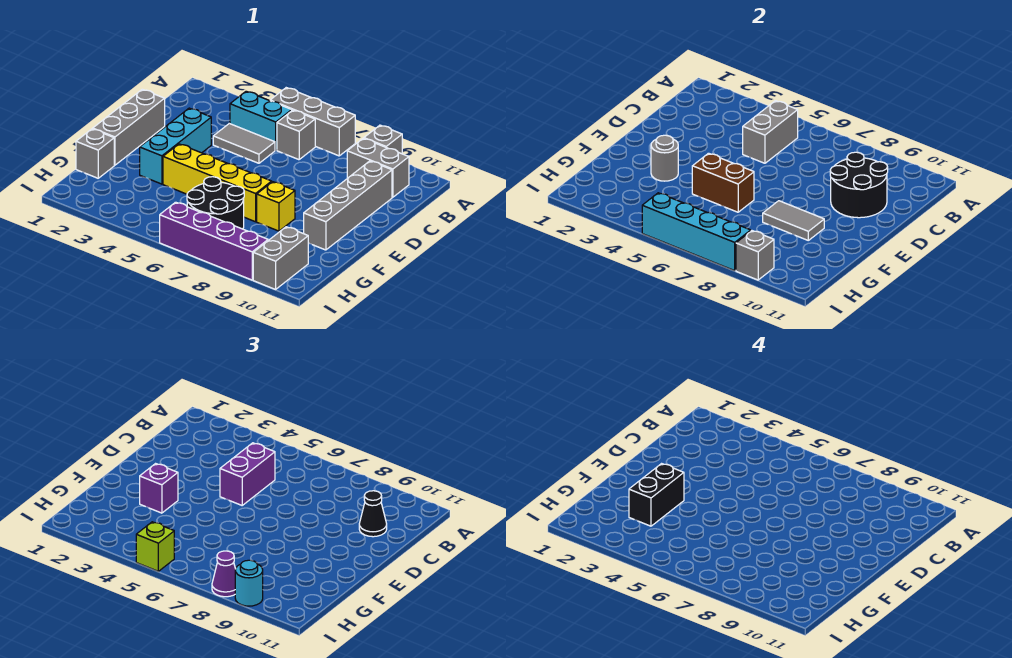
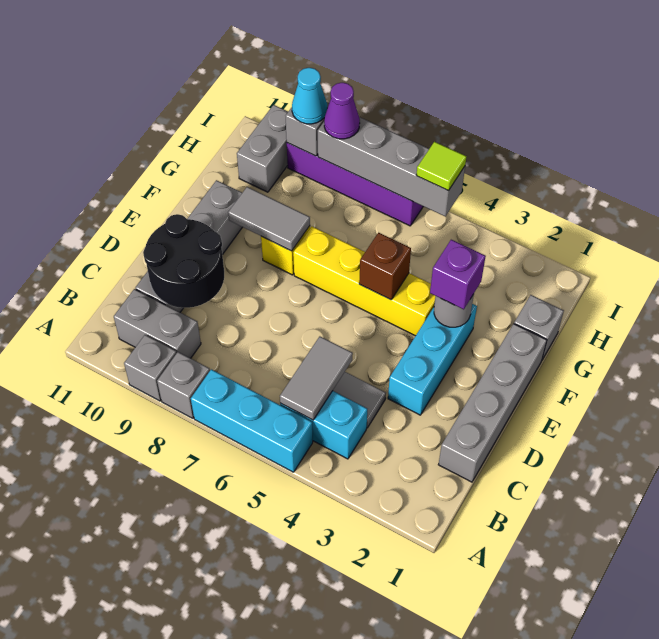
grey 1x3 brick [270,88,355,156] -> cyan 1x3 brick [191,369,313,472]
grey 1x2 brick [743,101,798,163] -> grey 1x2 tile [280,337,353,420]
grey 1x1 brick [277,110,315,160] -> grey 1x1 brick moved to [157,352,210,418]
purple 1x2 brick [220,443,275,505] -> none
black 1x1 cone [359,491,387,537] -> none
grey 1x3 brick [93,89,165,165] -> grey 1x4 brick [438,324,547,482]
black 1x2 brick [629,464,684,526] -> none
brown 1x2 brick [692,153,754,212] -> brown 1x1 brick [359,233,411,300]
black 2x2 round brick [187,177,244,229] -> none
cyan 1x4 brick [642,193,751,271] -> grey 1x4 brick [318,117,465,216]
lime 1x1 brick [136,522,174,571] -> lime 1x1 tile [416,142,466,191]
cyan 1x1 round brick [235,560,263,606] -> cyan 1x1 cone [292,68,327,124]

